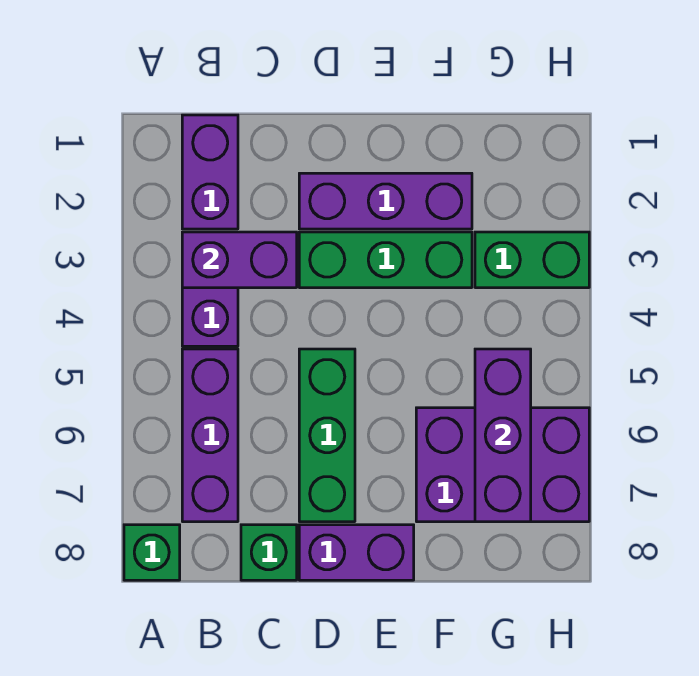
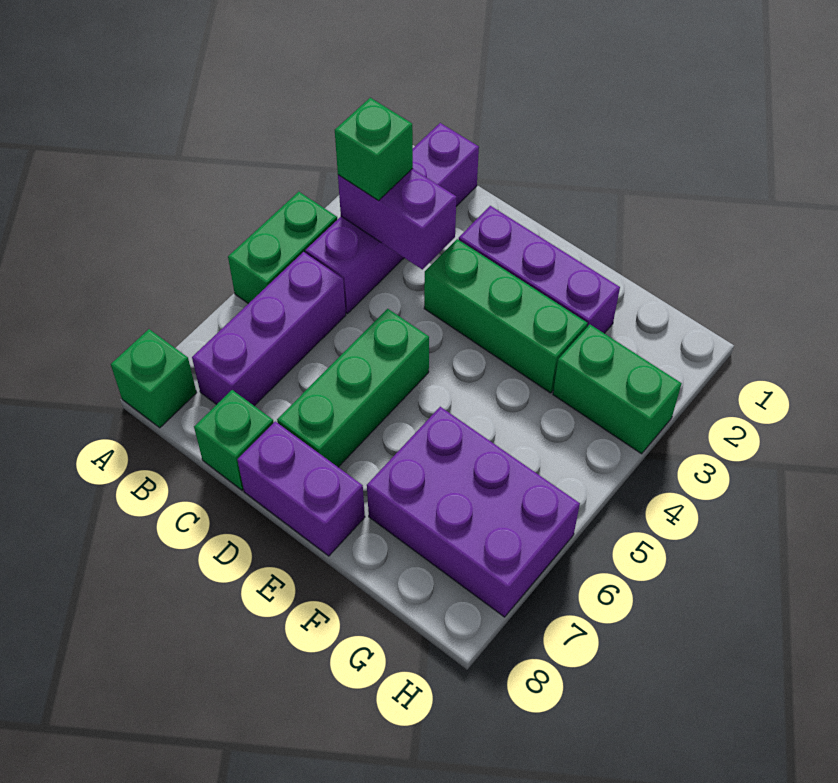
none -> green 1x2 brick [228,192,337,304]
none -> green 1x1 brick [335,98,413,200]
purple 1x3 brick [475,349,531,522] -> none

